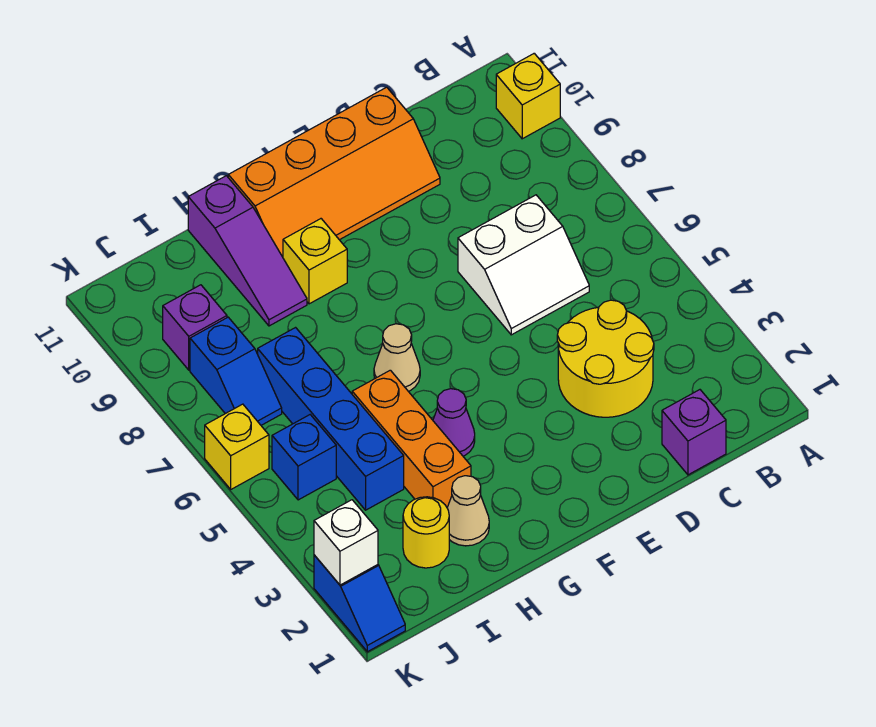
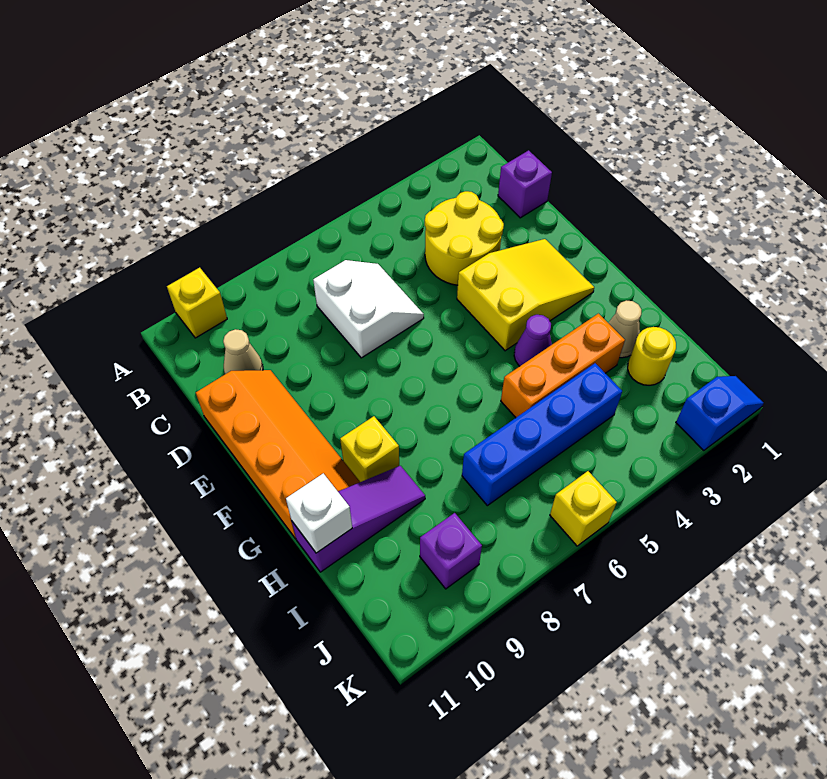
none -> yellow 2x3 slope [457,239,594,351]
tan 1x1 cone [374,324,420,391] -> tan 1x1 cone moved to [223,329,263,374]
blue 1x1 brick [272,415,336,500] -> none
blue 1x2 slope [190,317,282,425] -> none
white 1x1 brick [314,500,378,585] -> white 1x1 brick moved to [286,473,352,553]

